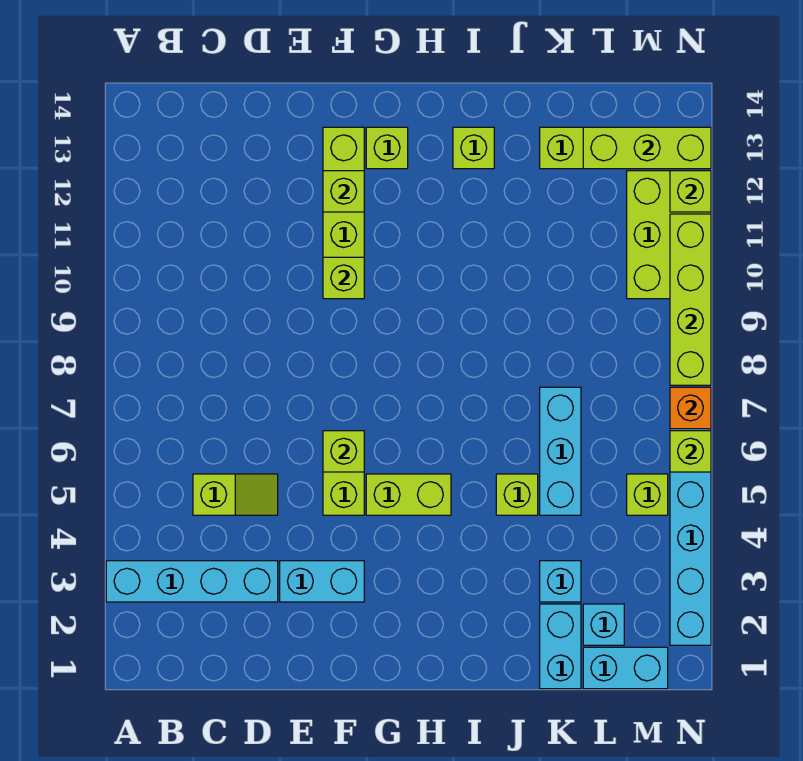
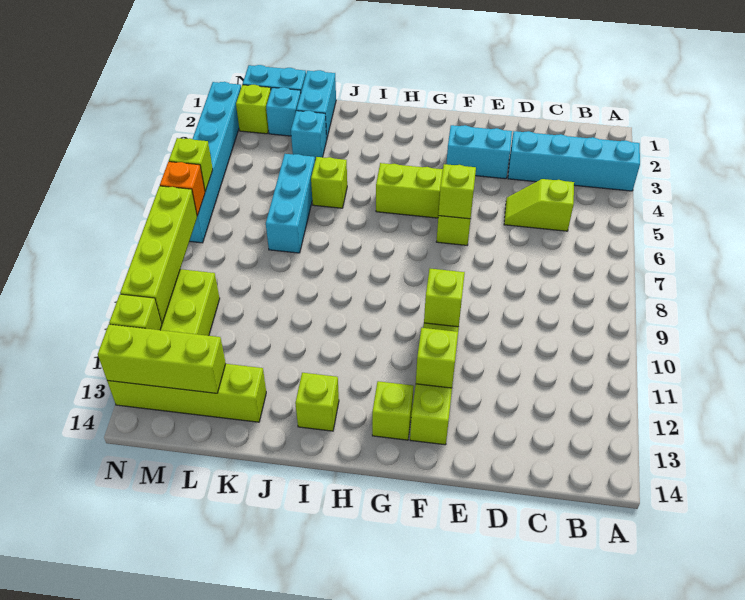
lime 1x1 brick [627,474,668,515] -> lime 1x1 brick moved to [236,85,271,134]

